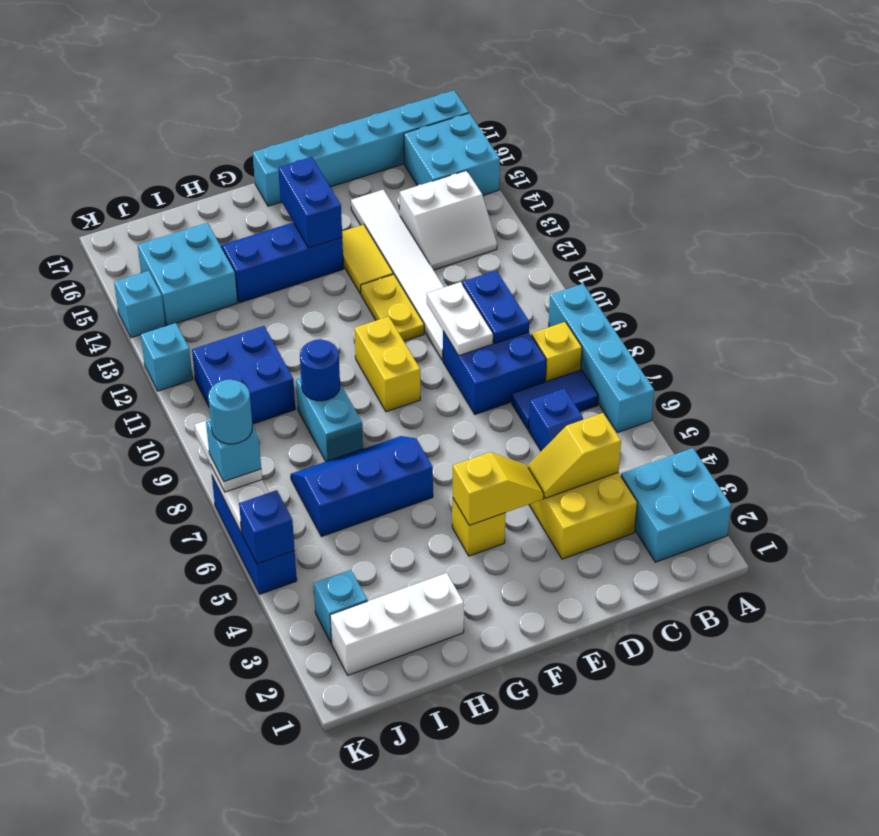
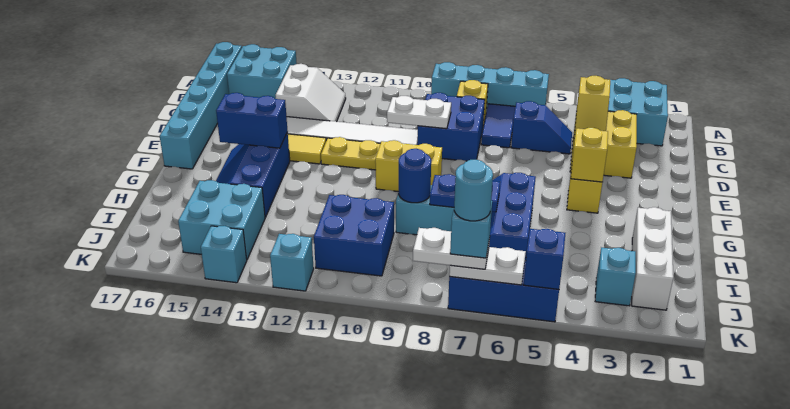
blue 1x2 plate [463,270,529,343] -> blue 1x2 plate moved to [430,174,500,212]

